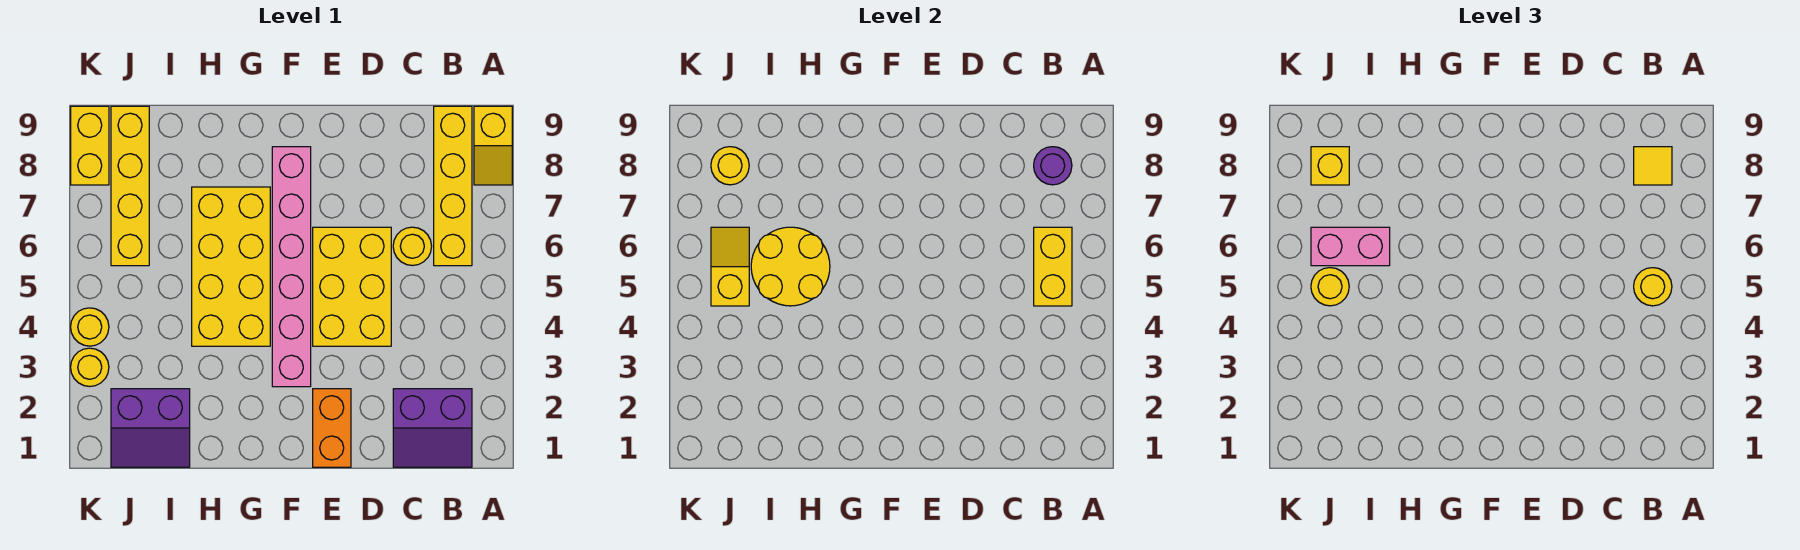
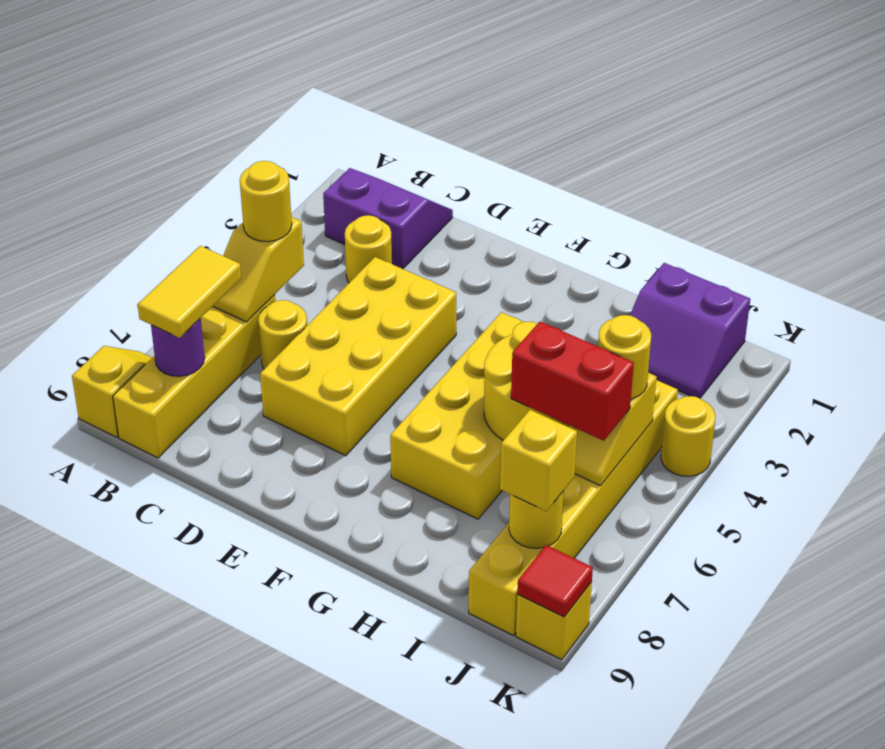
yellow 1x2 brick [1034,227,1072,306] -> yellow 1x2 slope [213,217,304,322]
yellow 1x1 tile [1634,147,1672,185] -> yellow 1x2 tile [138,246,241,338]
yellow 2x3 brick [313,227,391,346] -> yellow 2x4 brick [260,257,456,456]
orange 1x2 brick [313,389,351,467] -> none
pink 1x6 brick [272,147,311,387] -> none
purple 2x2 slope [111,389,190,467] -> purple 2x2 slope turned to [630,263,750,398]
pink 1x2 brick [1311,227,1390,266] -> red 1x2 brick [511,322,634,441]
yellow 1x4 brick [111,106,149,266] -> yellow 1x6 brick [469,380,678,636]
yellow 1x1 round brick [71,348,109,387] -> yellow 1x1 round brick moved to [345,215,392,283]
yellow 1x2 brick [71,106,109,185] -> yellow 1x1 brick [516,582,592,660]
none -> red 1x1 tile [517,545,593,617]

